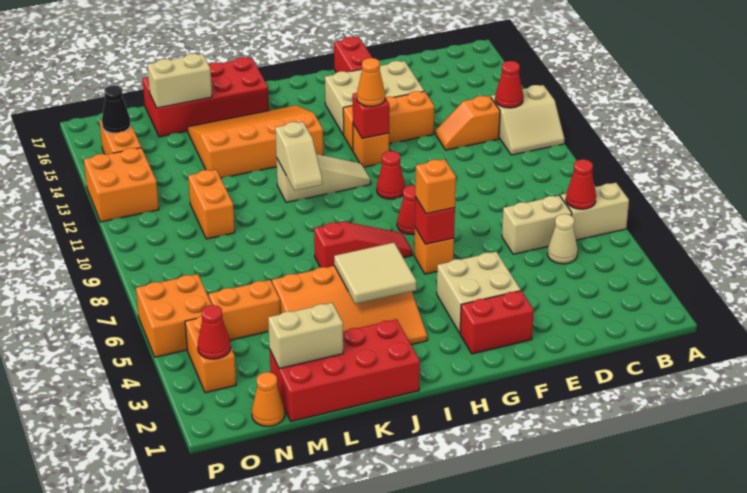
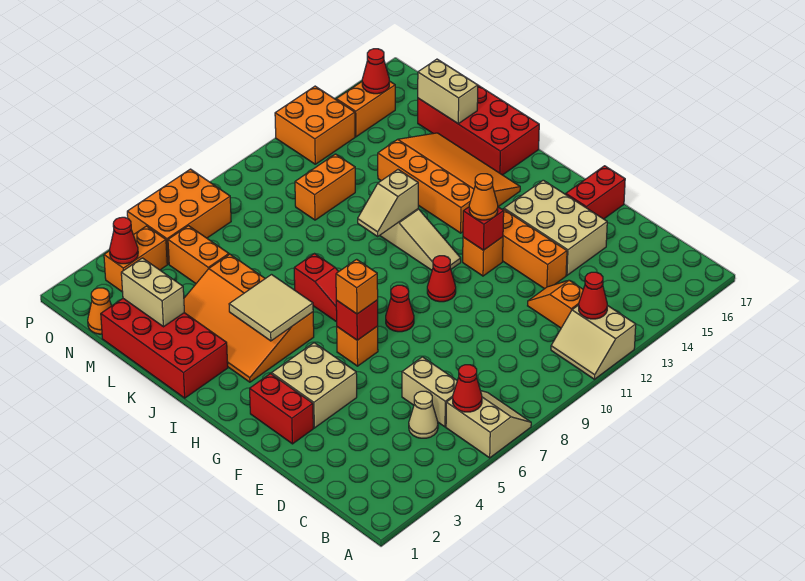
orange 2x2 brick [136,274,212,357] -> orange 2x3 brick [127,169,231,264]
black 1x1 cone [102,85,131,133] -> red 1x1 cone [362,49,389,94]

